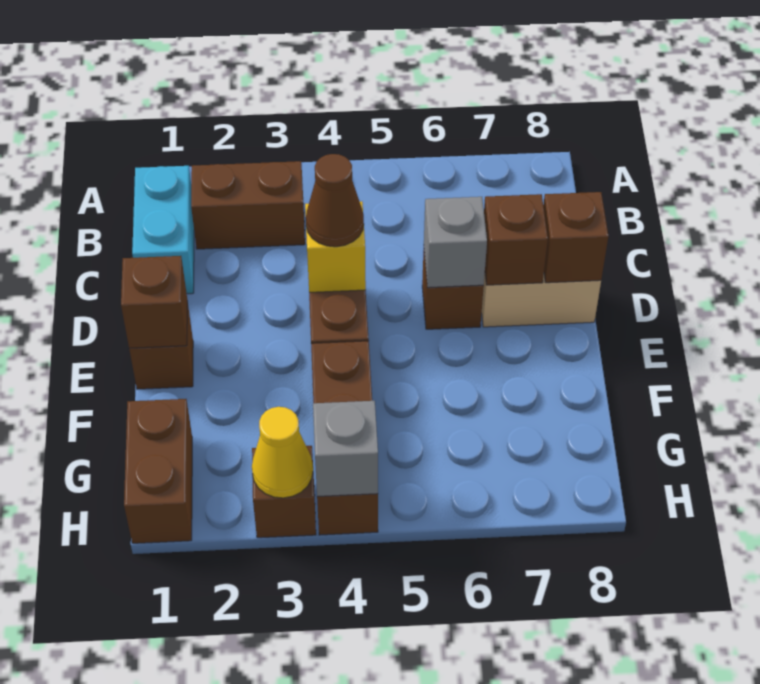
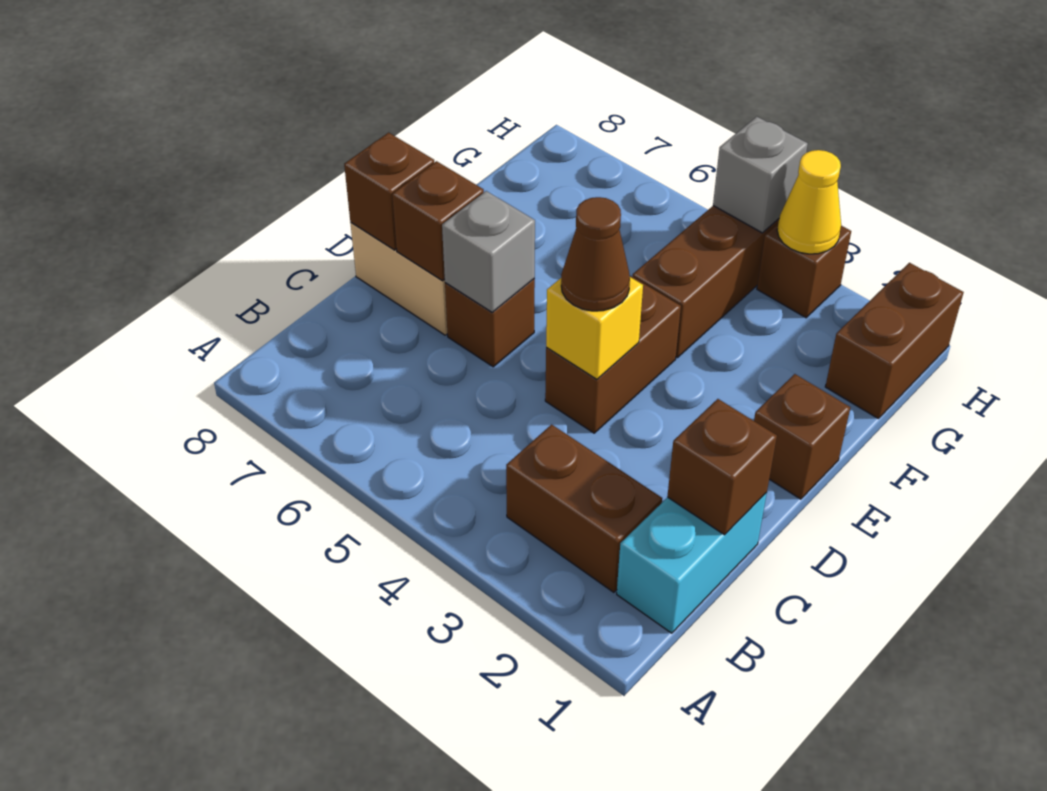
brown 1x1 brick [121,256,187,348] -> brown 1x1 brick moved to [667,399,777,535]

